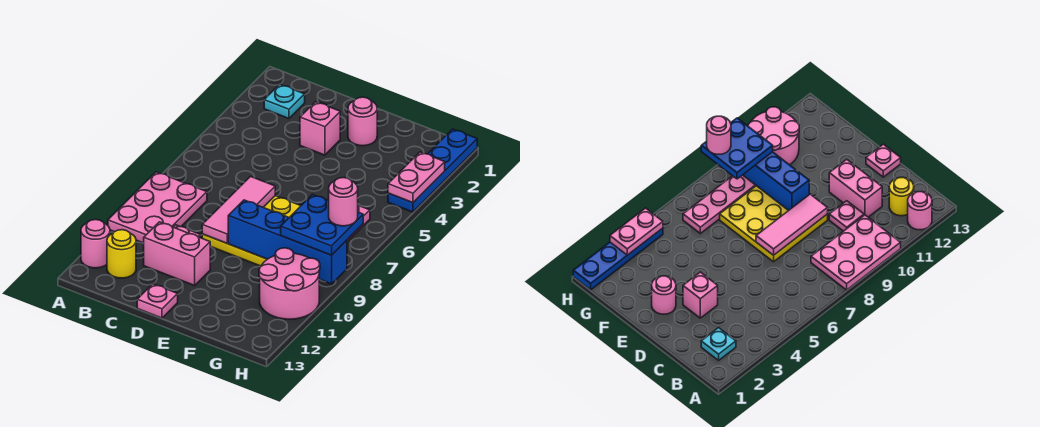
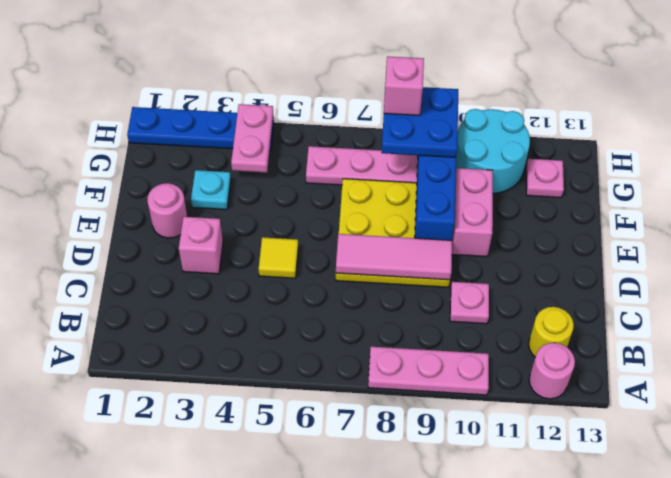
pink 2x3 plate [108,172,207,243] -> pink 1x3 plate [368,347,489,395]
cyan 1x1 plate [264,84,305,118] -> cyan 1x1 plate moved to [191,170,231,209]
pink 1x2 brick [144,222,210,286] -> pink 1x2 brick moved to [452,168,493,257]
none -> yellow 1x1 tile [259,237,298,278]
pink 1x1 plate [137,284,178,318] -> pink 1x1 plate moved to [526,159,564,198]
pink 2x2 round brick [259,248,320,319] -> cyan 2x2 round brick [456,109,530,193]
pink 1x2 plate [388,152,445,203] -> pink 1x2 plate turned to [231,104,273,173]
pink 1x1 round brick [329,178,358,226] -> pink 1x1 brick [384,56,424,115]

